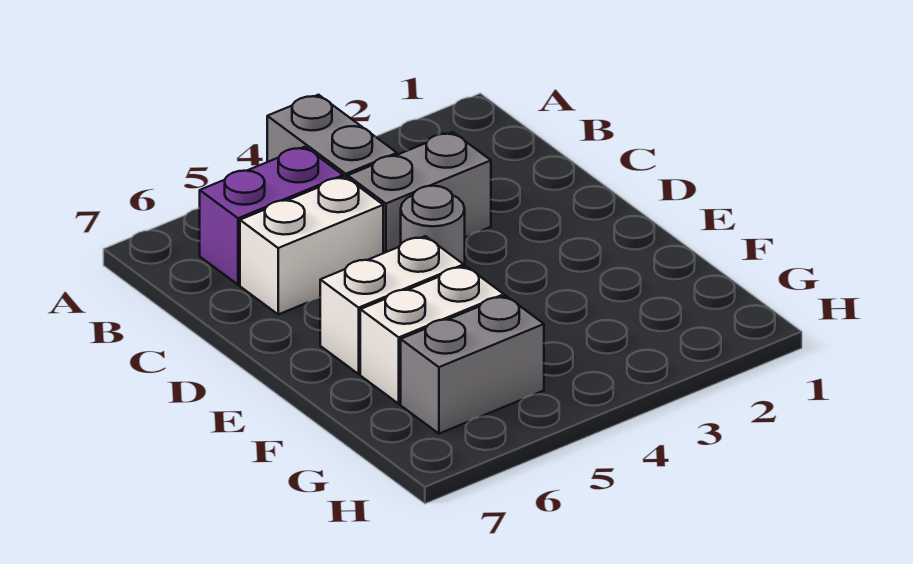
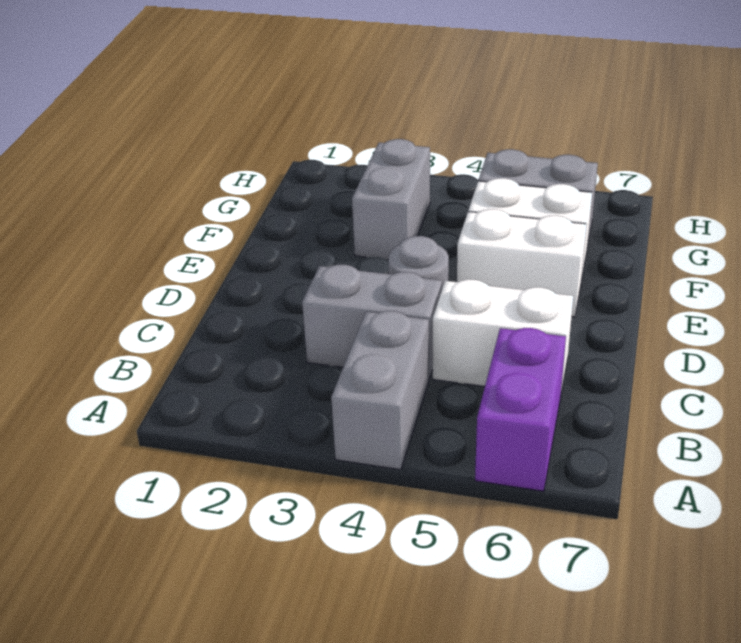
purple 1x2 brick [200,147,343,285] -> purple 1x2 brick turned to [475,328,566,491]
none -> grey 1x2 brick [352,139,430,260]

